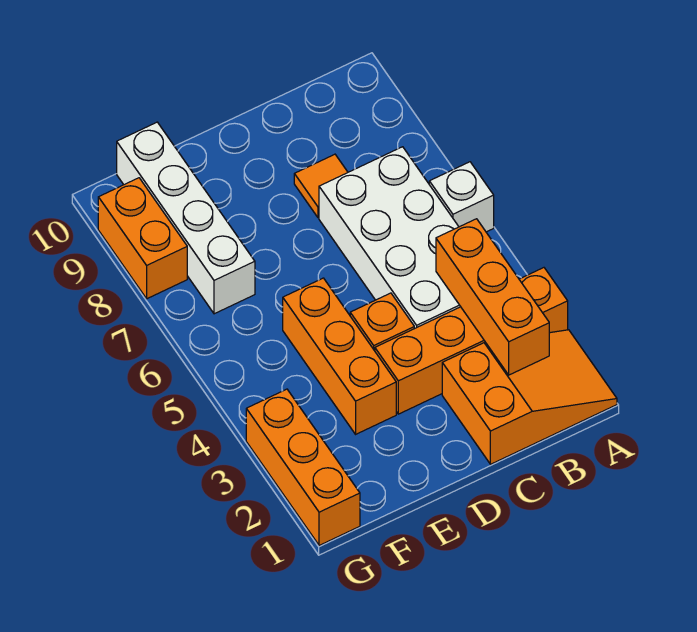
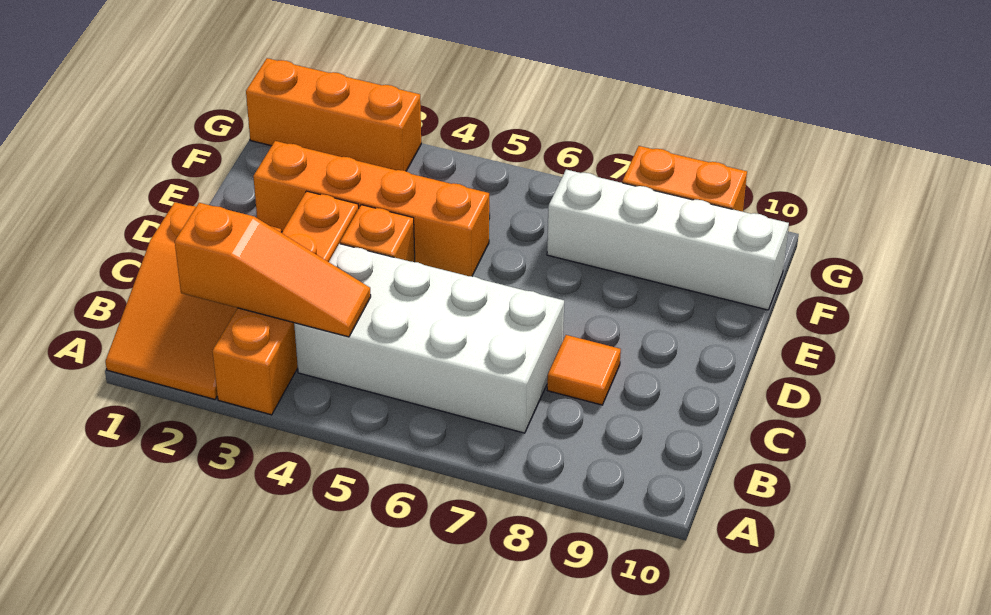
white 1x1 brick [429,162,494,232] -> none
orange 1x3 brick [436,219,549,375] -> orange 1x3 slope [175,203,371,337]
orange 1x3 brick [283,278,396,434] -> orange 1x4 brick [253,141,489,276]

